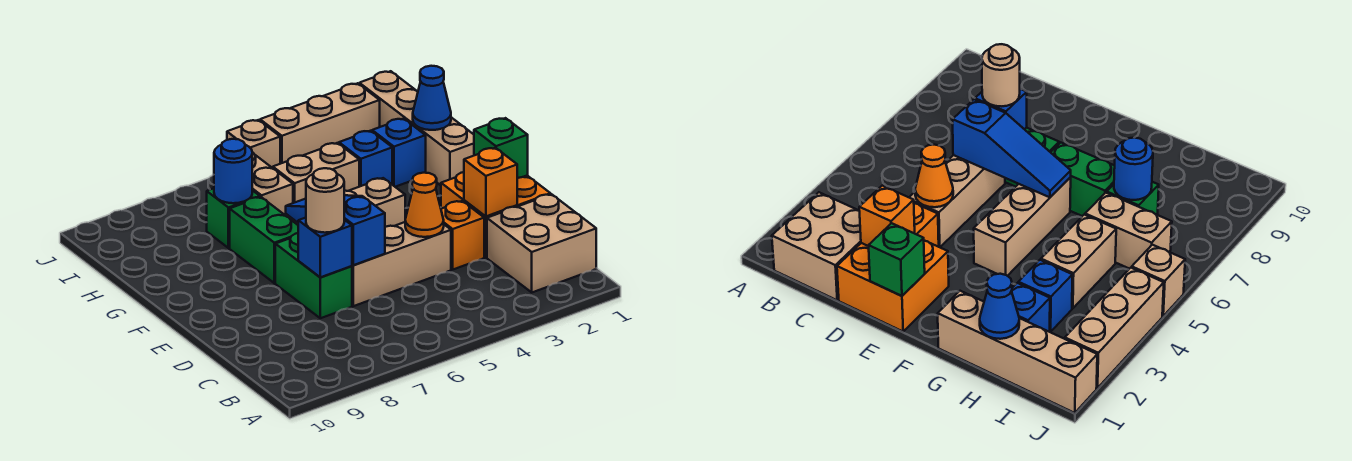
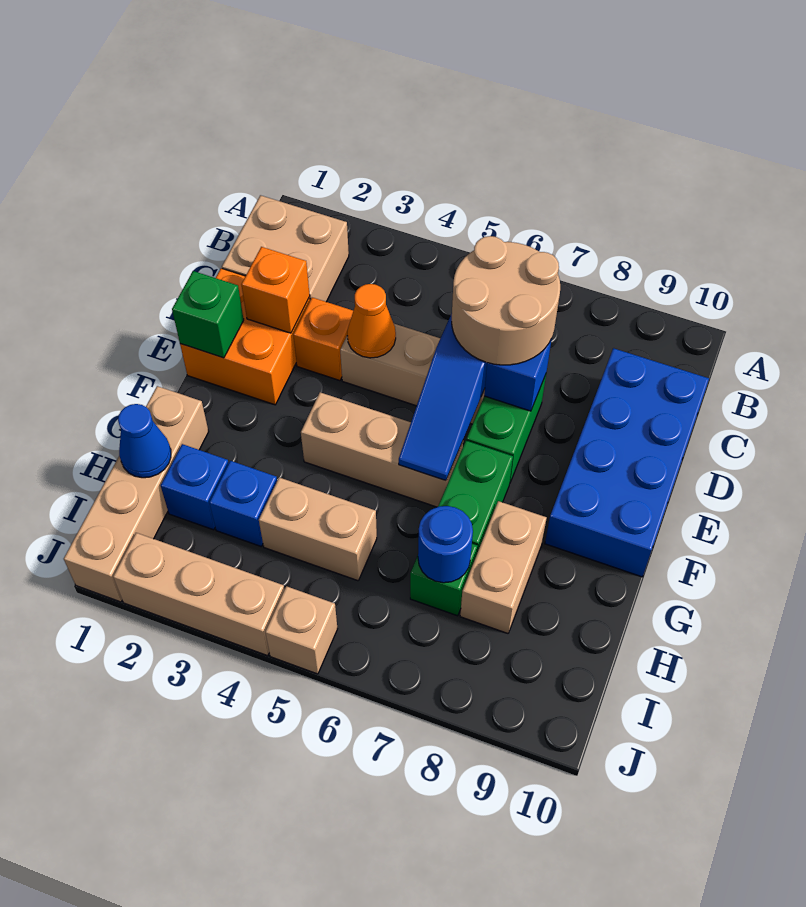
none -> blue 2x4 brick [545,348,709,577]
tan 1x1 round brick [306,168,344,233] -> tan 2x2 round brick [452,236,560,365]
tan 1x2 brick [252,152,293,215] -> tan 1x2 brick moved to [460,501,547,633]

